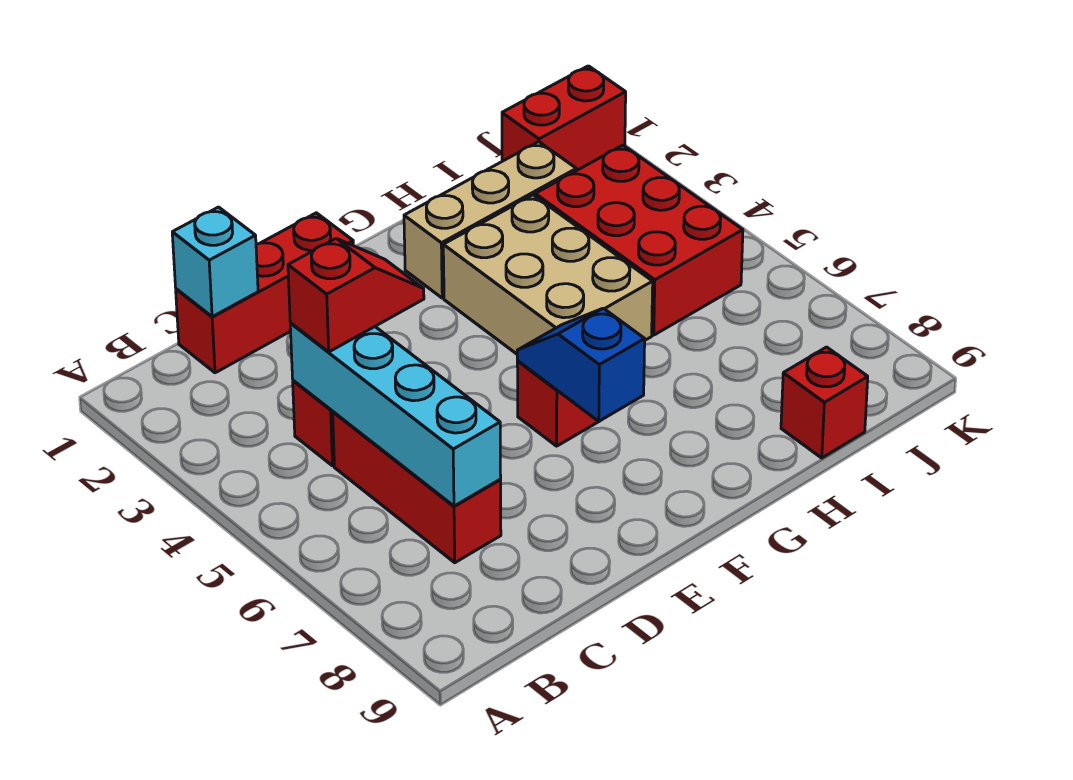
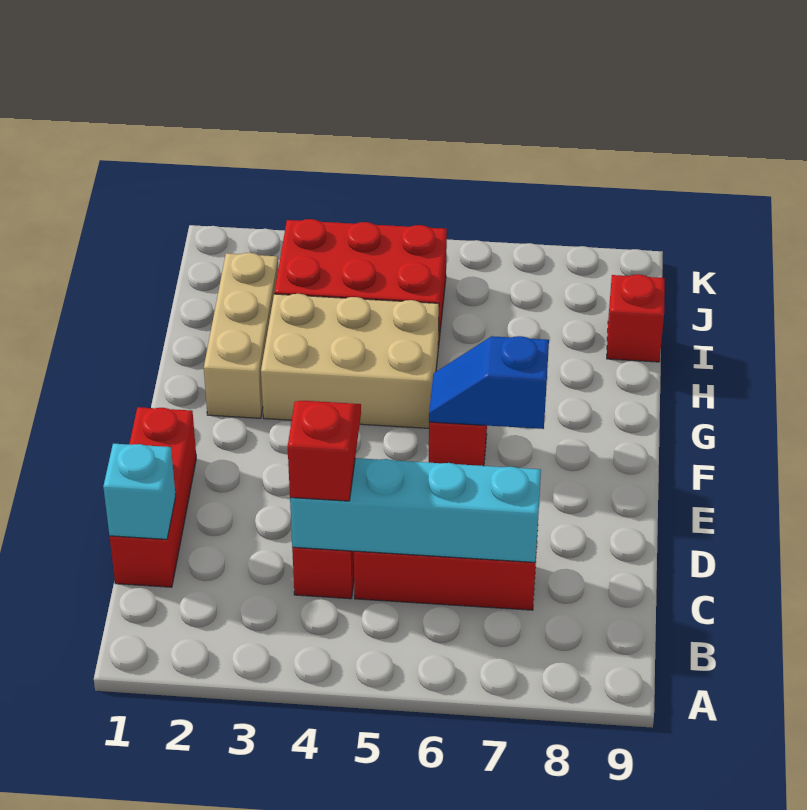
red 1x2 brick [502,66,626,171] -> none

